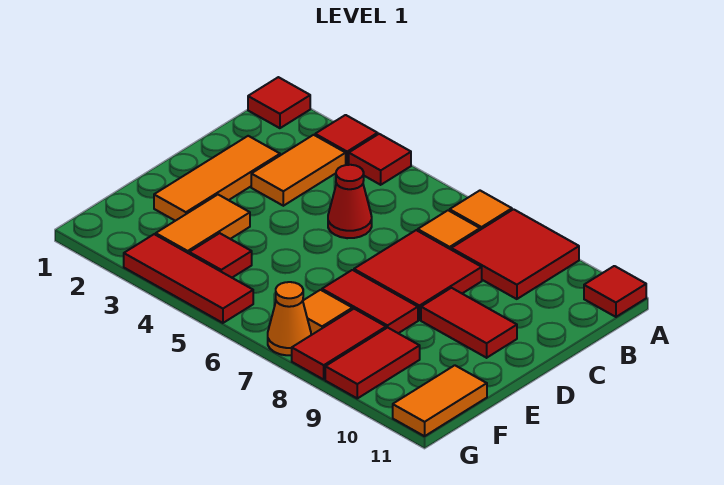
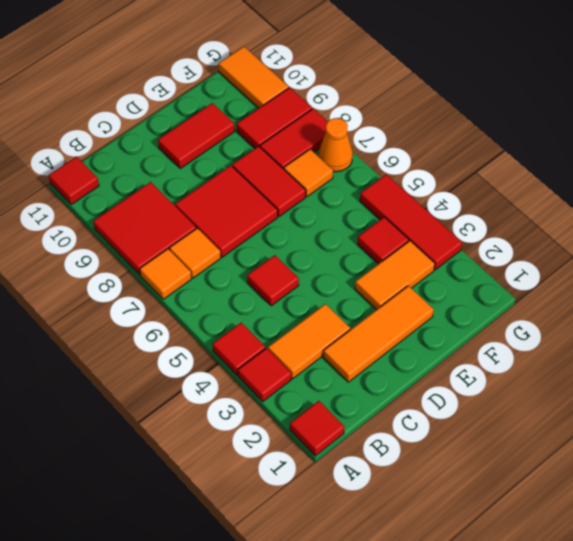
red 1x1 cone [328,165,372,238] -> red 1x1 tile [247,255,299,306]
red 1x2 tile [421,288,517,358] -> red 1x2 tile turned to [158,103,235,168]
orange 1x2 tile [393,365,487,436] -> orange 1x2 tile turned to [218,47,289,108]

